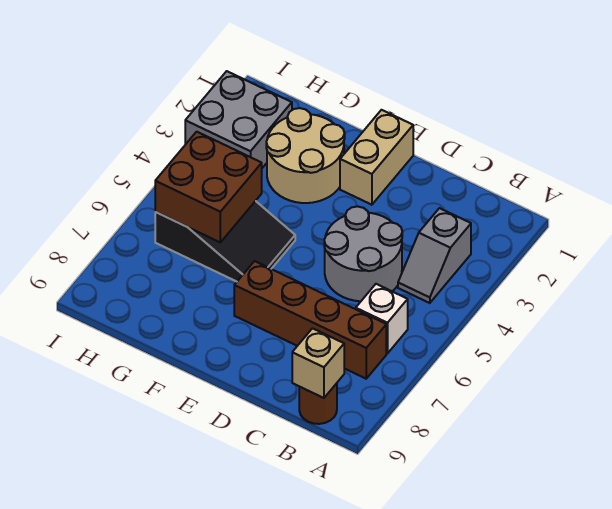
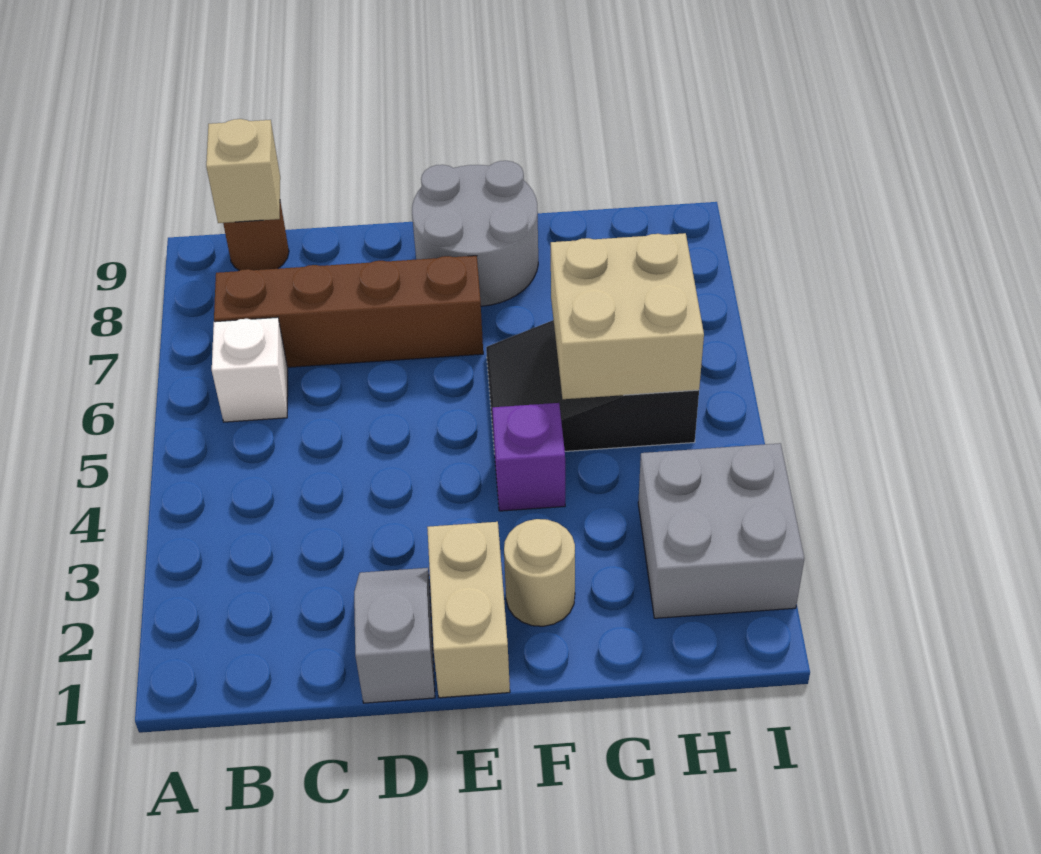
grey 1x2 slope [398,208,471,303] -> grey 1x2 slope moved to [354,568,435,703]
grey 2x2 round brick [324,206,402,301] -> grey 2x2 round brick moved to [412,161,538,306]
tan 2x2 round brick [266,108,345,203] -> tan 1x1 round brick [504,519,575,626]
none -> purple 1x1 brick [492,403,565,511]
brown 2x2 brick [155,132,262,242] -> tan 2x2 brick [551,233,704,399]

